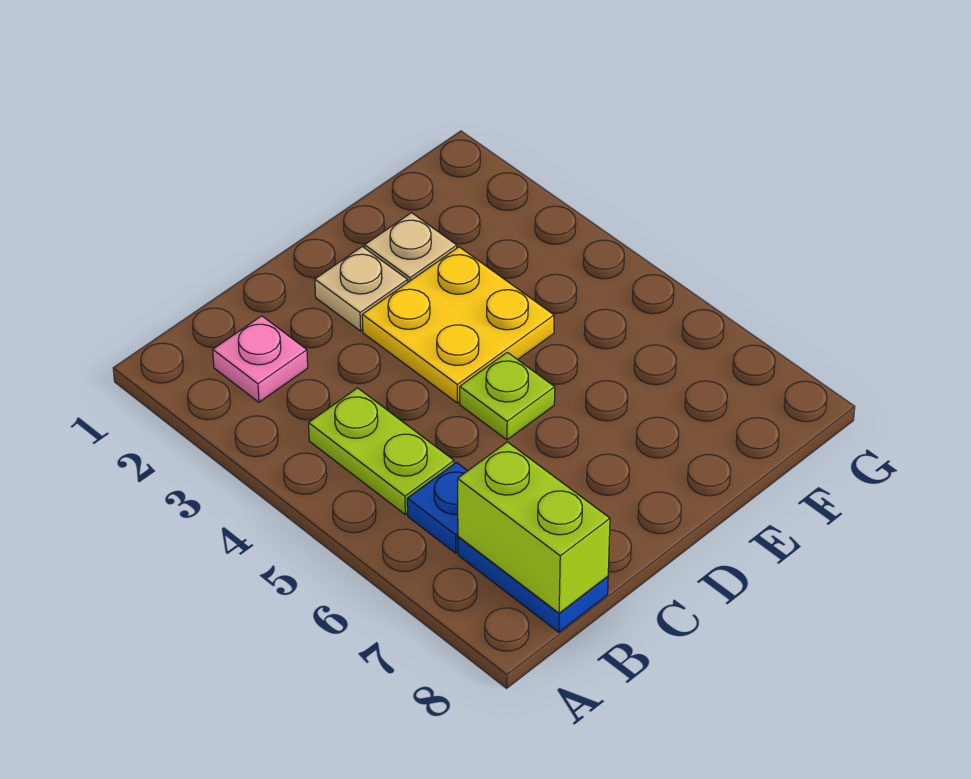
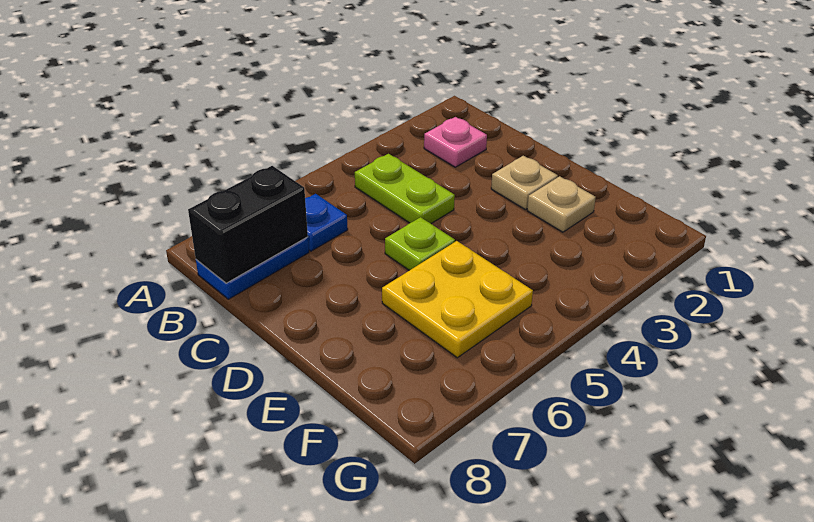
lime 1x2 plate [309,388,454,514] -> lime 1x2 plate turned to [355,154,455,224]
lime 1x2 brick [458,442,610,613] -> black 1x2 brick [188,166,308,283]
yellow 2x2 plate [362,247,554,403] -> yellow 2x2 plate moved to [382,241,533,358]

